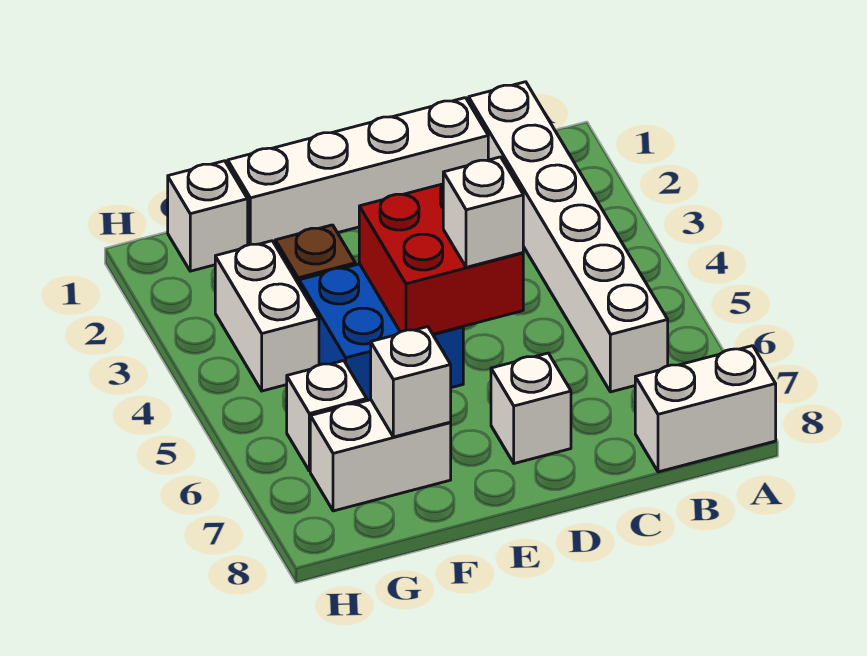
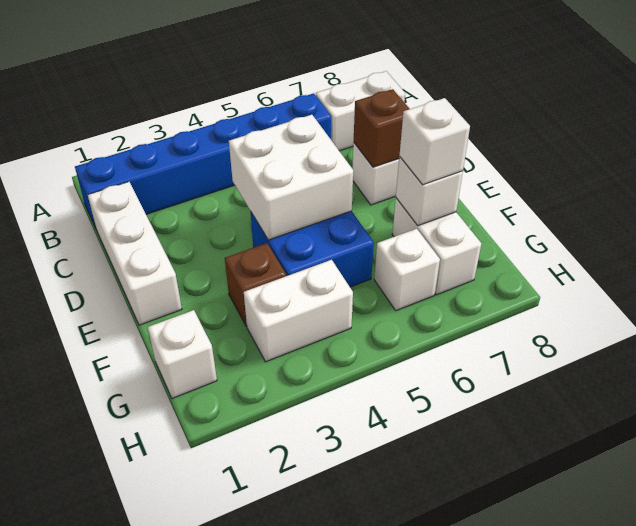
white 1x2 brick [635,346,776,472] -> white 1x2 brick turned to [316,71,405,151]
white 1x6 brick [469,82,668,392] -> blue 1x6 brick [75,93,331,228]
white 1x4 brick [228,98,488,245] -> white 1x3 brick [88,182,182,325]
red 2x2 brick [359,184,523,334] -> white 2x2 brick [229,115,353,240]
white 1x1 brick [443,157,523,267] -> white 1x1 brick moved to [399,98,470,185]
none -> brown 1x1 brick [354,89,409,167]

